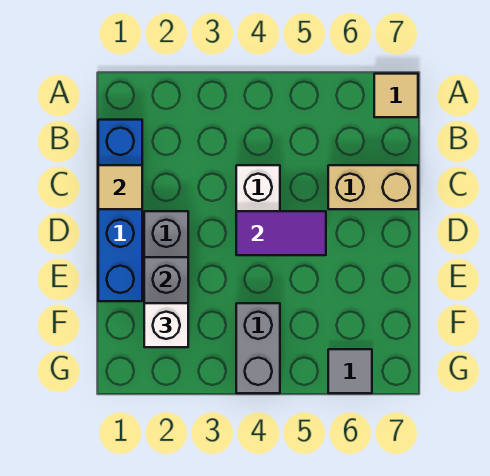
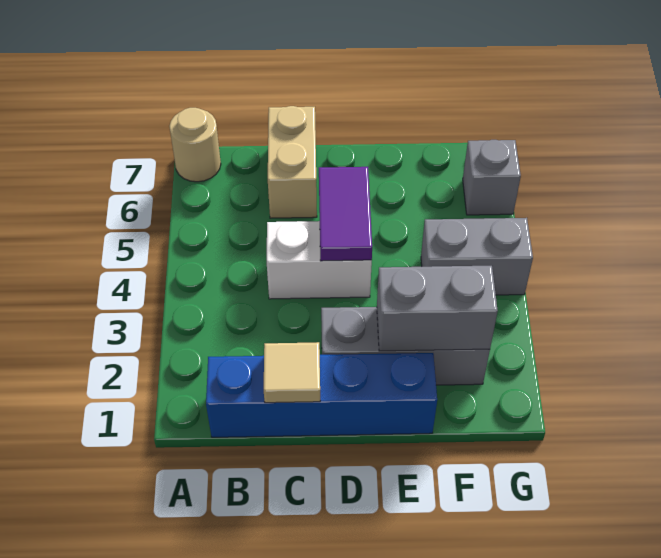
tan 1x1 tile [374,74,418,117] -> tan 1x1 round brick [169,108,221,182]
white 1x1 brick [144,303,188,347] -> none
grey 1x1 tile [328,349,372,393] -> grey 1x1 brick [463,140,521,215]

